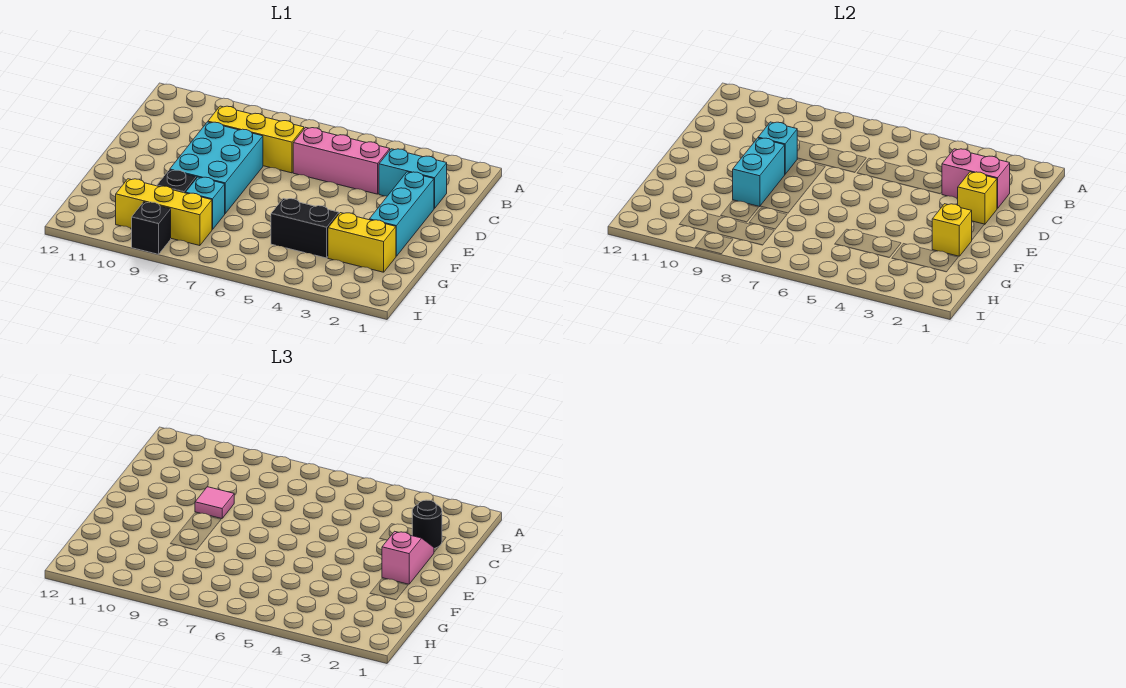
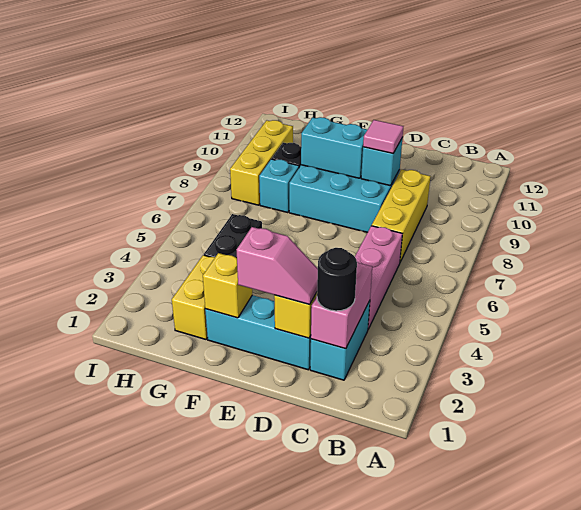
black 1x1 brick [132,202,171,254] -> none

